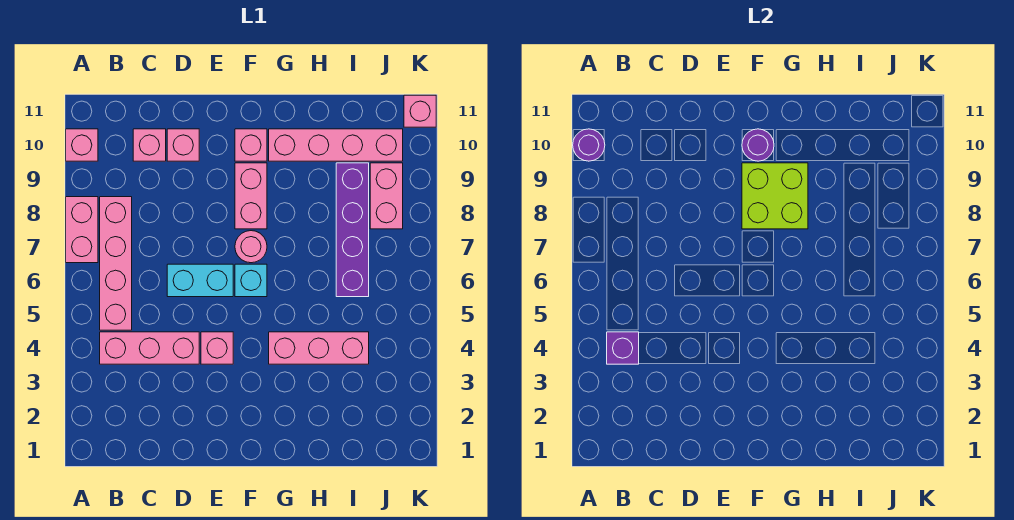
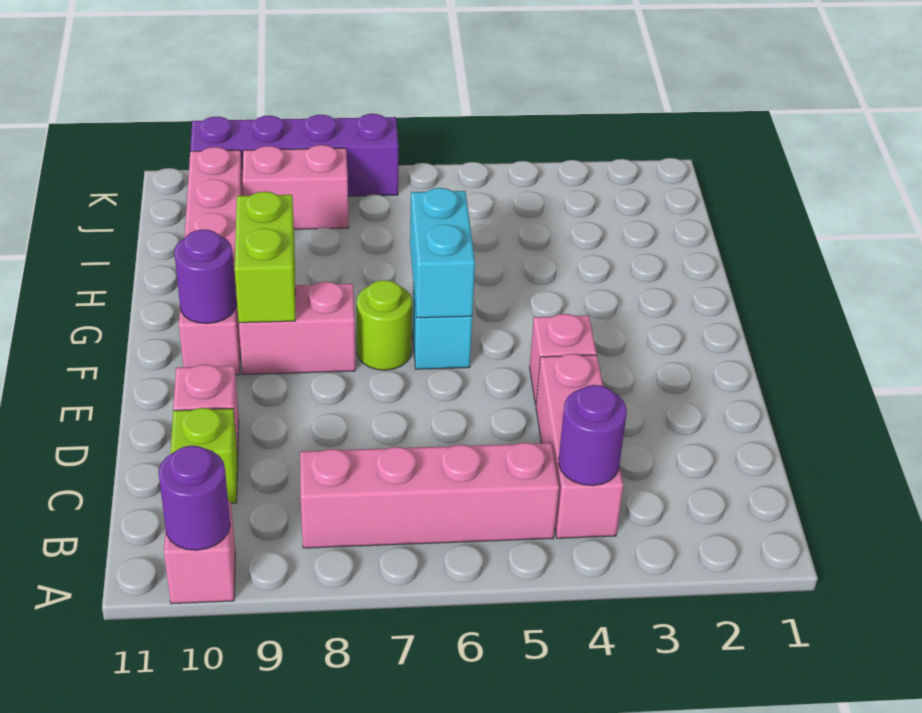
pink 1x2 brick [66,197,98,263] -> none
purple 1x1 brick [607,332,639,364] -> purple 1x1 round brick [558,385,627,486]
pink 1x1 brick [133,129,166,161] -> lime 1x1 brick [170,408,238,503]
cyan 1x2 brick [167,264,233,297] -> cyan 1x2 brick moved to [410,188,475,318]
pink 1x1 round brick [235,231,267,263] -> lime 1x1 round brick [357,280,412,370]
lime 2x2 brick [742,163,808,229] -> lime 1x2 brick [235,192,295,323]
pink 1x3 brick [269,332,369,364] -> none
purple 1x4 brick [336,163,369,297] -> purple 1x4 brick moved to [190,114,399,196]
pink 1x1 brick [404,95,436,127] -> none

